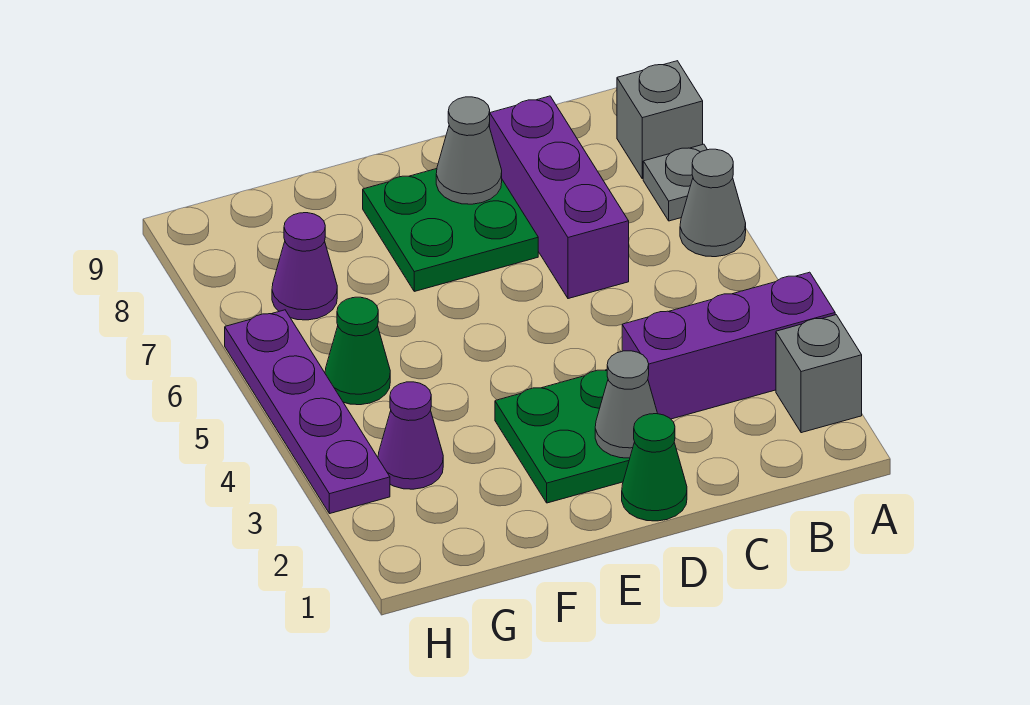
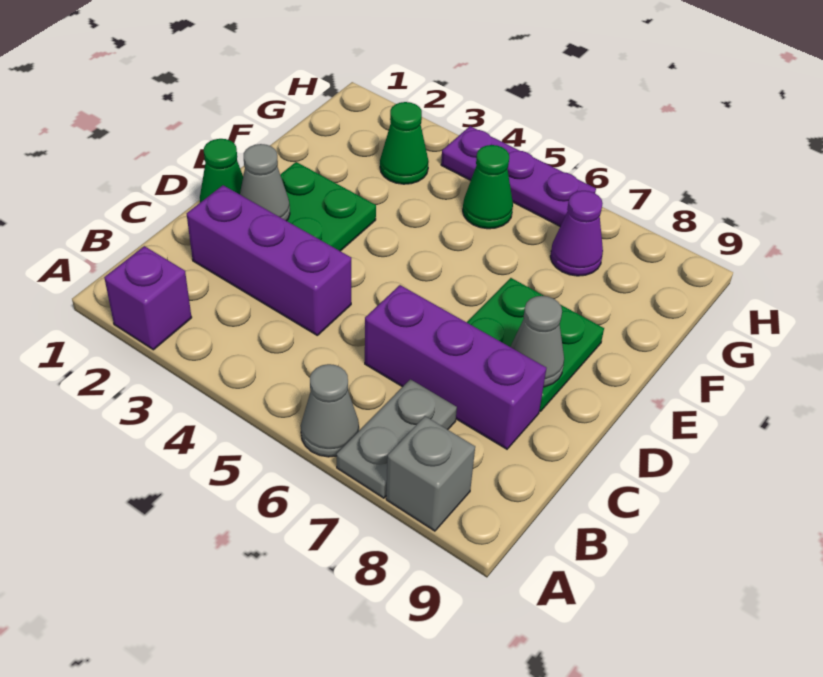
grey 1x1 brick [776,315,862,433] -> purple 1x1 brick [104,246,192,350]
purple 1x3 brick [622,272,835,419] -> purple 1x3 brick turned to [187,185,351,335]
grey 1x1 plate [643,144,707,221] -> grey 1x2 plate [337,379,457,498]
purple 1x1 cone [378,382,443,489] -> green 1x1 cone [380,102,429,184]
purple 1x4 plate [225,310,390,514] -> purple 1x3 plate [441,126,596,226]

